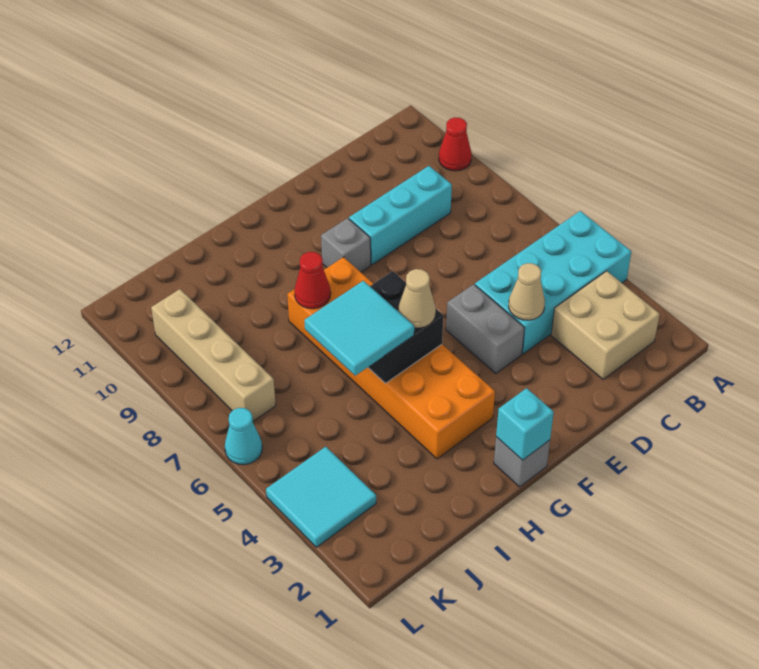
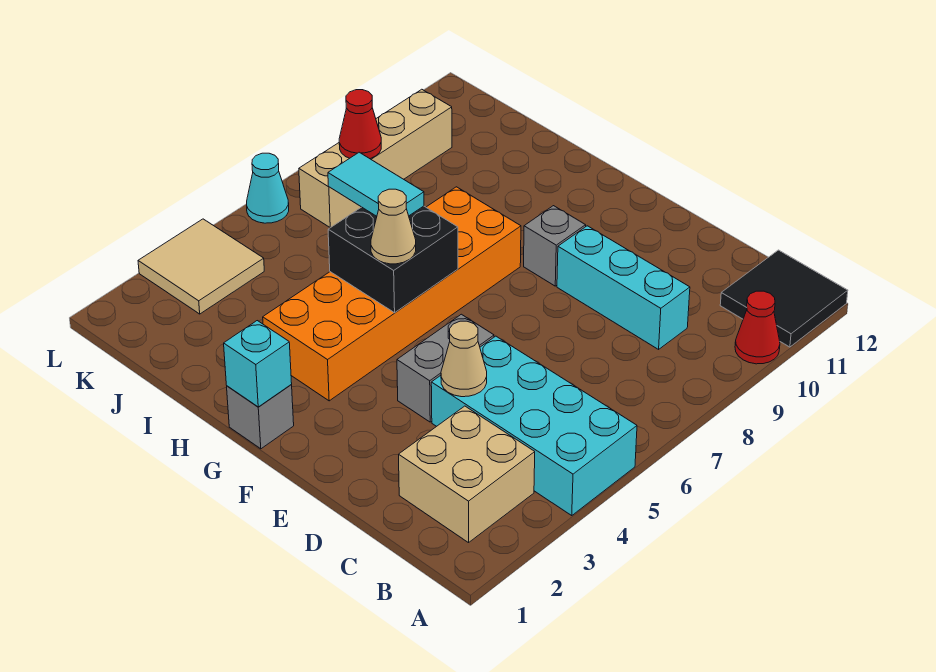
none -> black 2x2 tile [720,250,848,347]
cyan 2x2 tile [304,281,414,376] -> cyan 1x2 tile [328,152,424,216]
red 1x1 cone [294,252,331,309] -> red 1x1 cone moved to [339,90,381,159]
cyan 2x2 tile [266,447,376,547] -> tan 2x2 tile [138,219,264,314]

